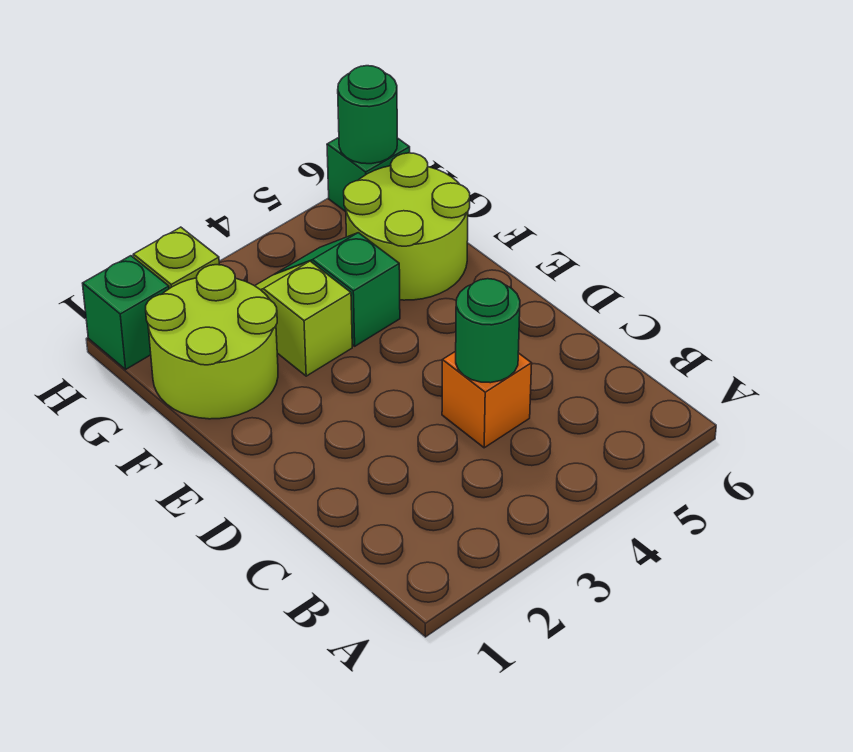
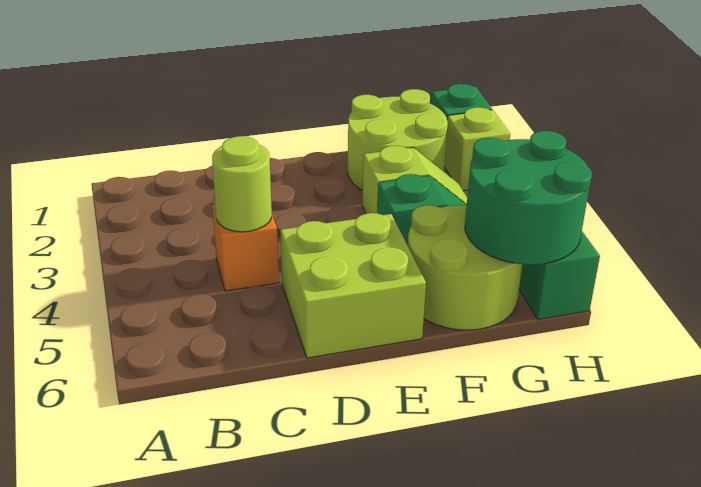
green 1x1 round brick [456,279,520,383] -> lime 1x1 round brick [212,136,272,232]
none -> lime 2x2 brick [280,213,426,358]
green 1x1 round brick [338,66,397,164] -> green 2x2 round brick [465,131,592,265]

